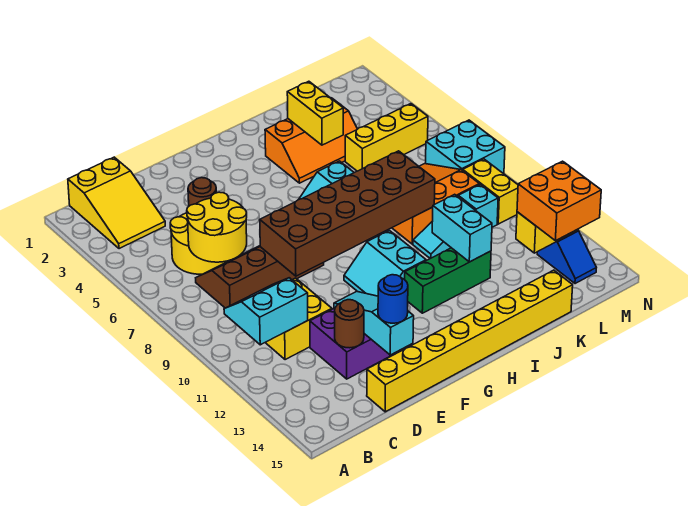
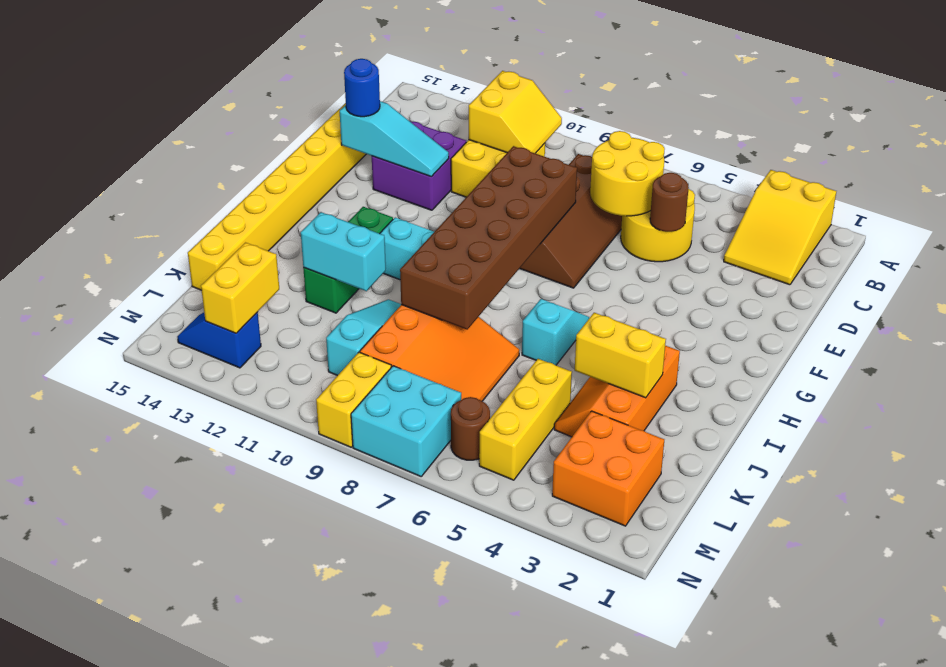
yellow 2x3 slope [68,157,165,249] -> yellow 2x3 slope turned to [724,170,836,285]
cyan 2x2 slope [224,278,308,345] -> yellow 2x2 slope [469,71,562,153]
brown 1x1 round brick [335,300,364,348] -> brown 1x1 round brick moved to [451,397,490,460]
orange 2x2 brick [517,161,601,241] -> orange 2x2 brick moved to [552,411,664,526]
yellow 1x2 brick [463,159,518,224] -> yellow 1x2 brick turned to [316,352,391,447]

